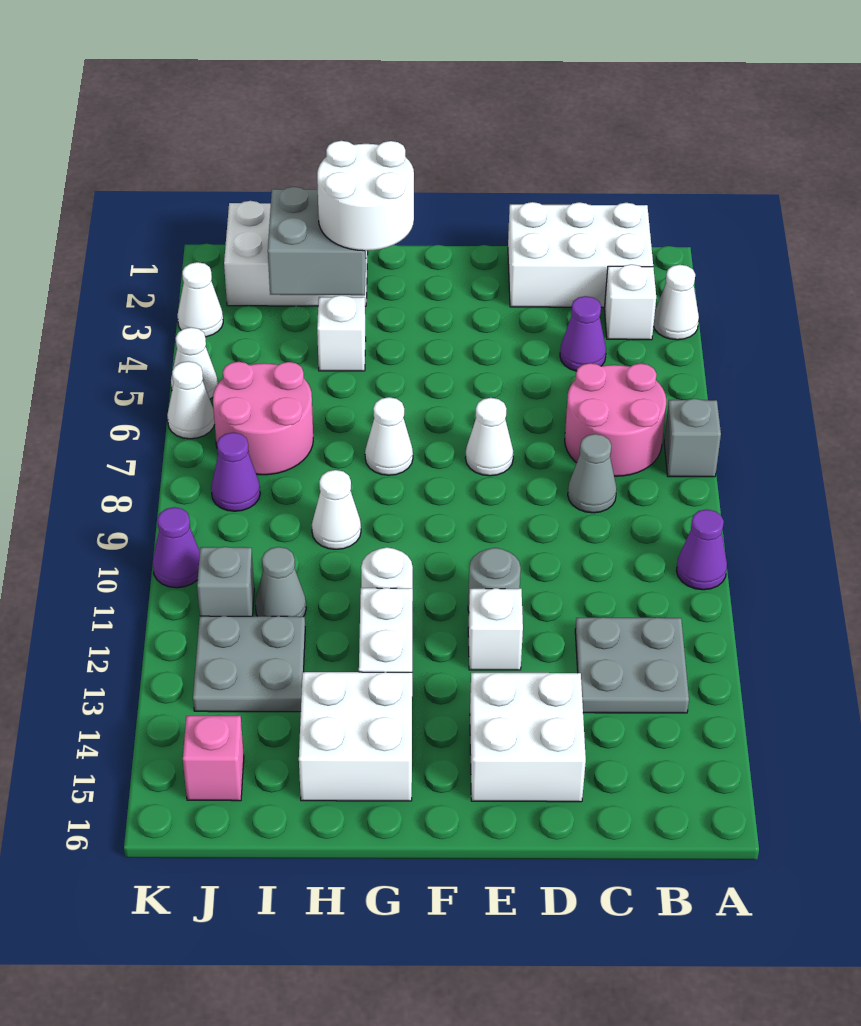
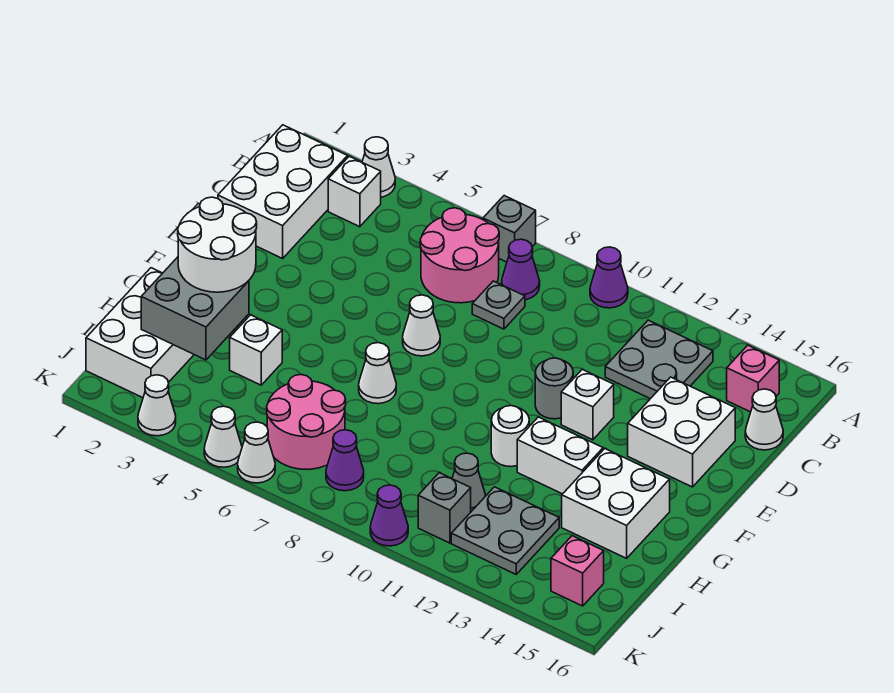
none -> pink 1x1 brick [727,345,779,412]
purple 1x1 cone [560,296,606,371] -> purple 1x1 cone moved to [502,239,540,300]
grey 1x1 cone [568,434,617,513] -> grey 1x1 plate [472,281,525,329]
white 1x1 cone [312,470,361,549] -> white 1x1 cone moved to [745,389,783,450]

